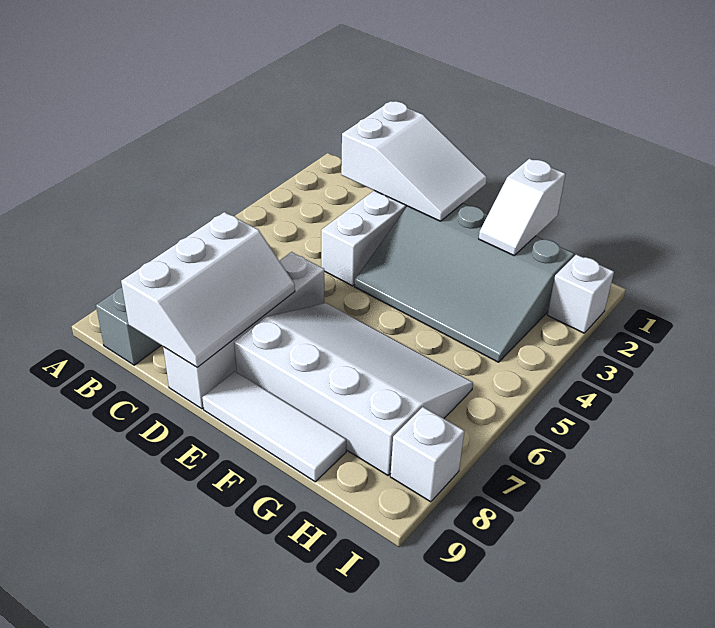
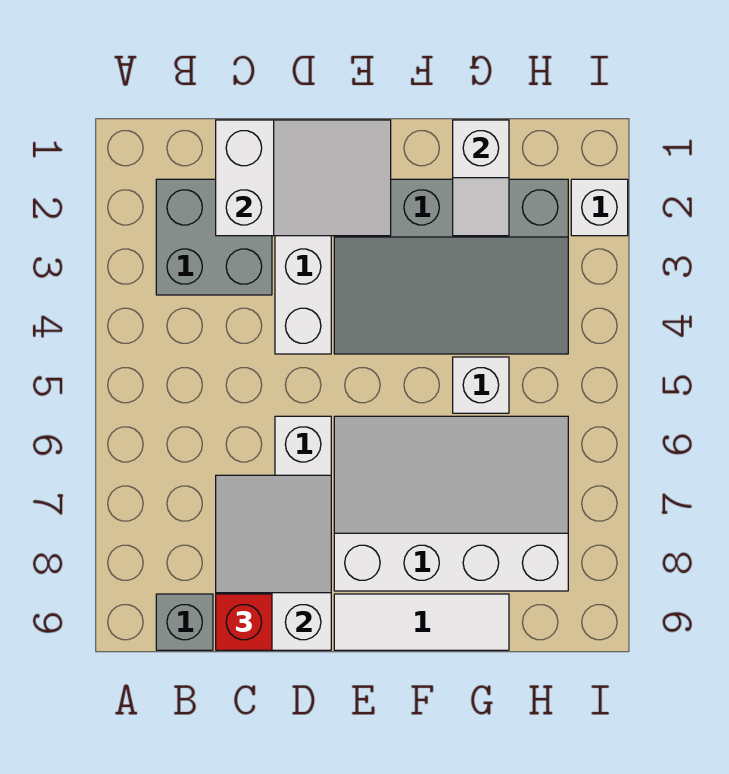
none -> grey 2x2 brick [156,179,272,295]
white 2x3 slope [121,212,295,367] -> white 2x3 slope turned to [216,475,331,650]
none -> red 1x1 brick [216,594,272,650]
white 1x1 brick [390,407,464,502] -> white 1x1 brick moved to [453,357,509,413]

